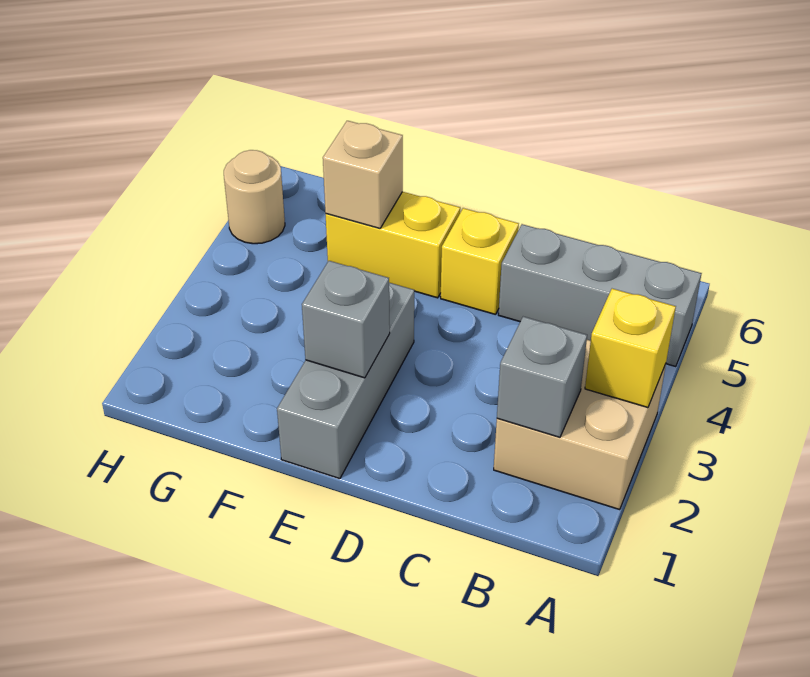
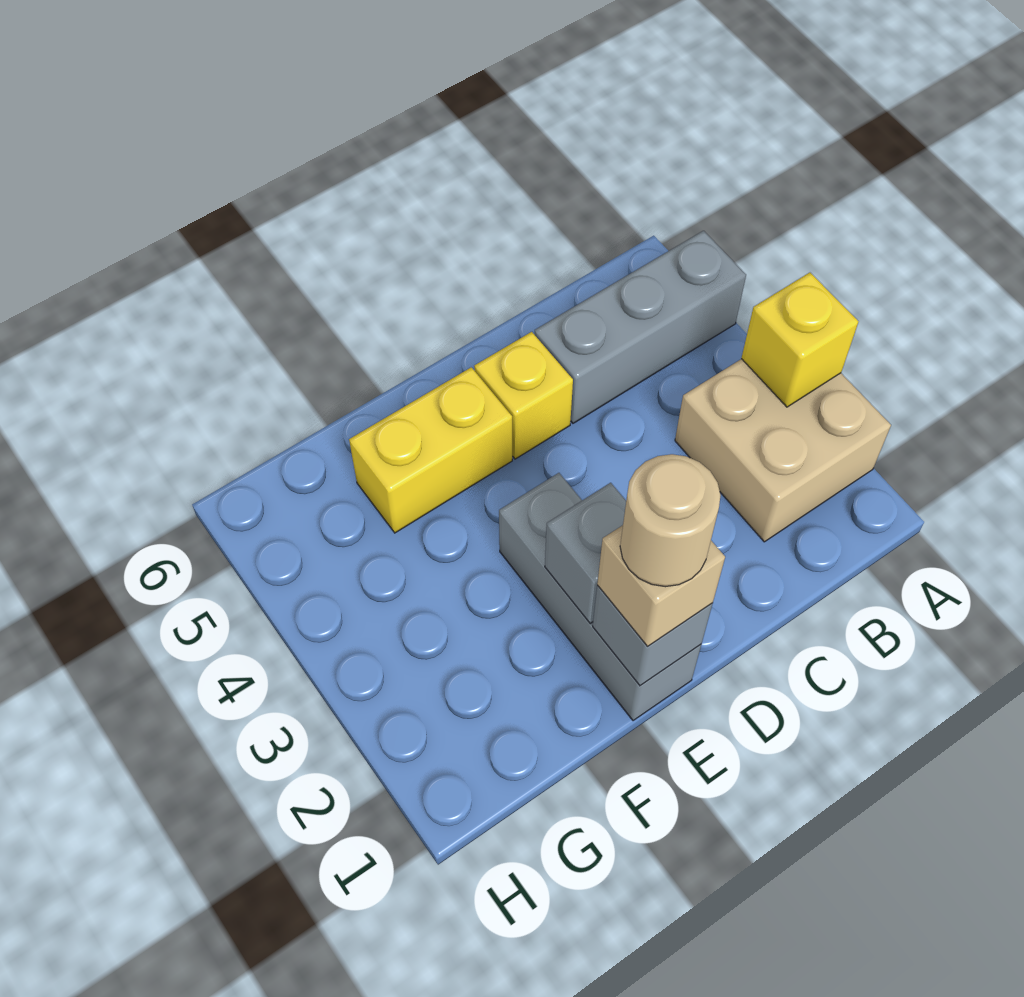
grey 1x1 brick [497,317,587,437] -> grey 1x1 brick moved to [593,585,713,686]
tan 1x1 brick [323,121,403,228] -> tan 1x1 brick moved to [597,525,725,646]
tan 1x1 round brick [224,150,285,244] -> tan 1x1 round brick moved to [620,454,721,587]

